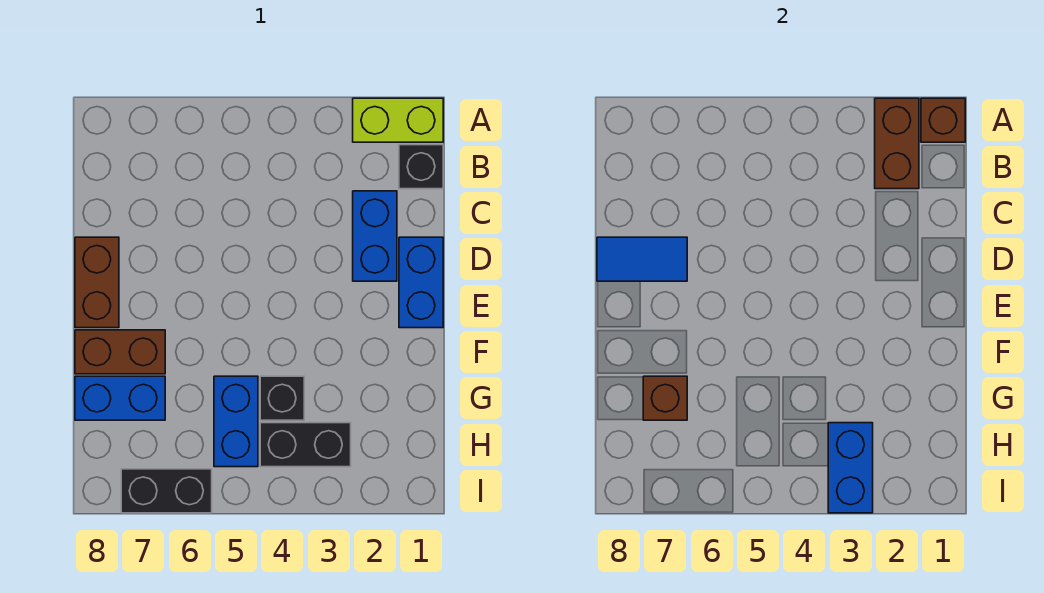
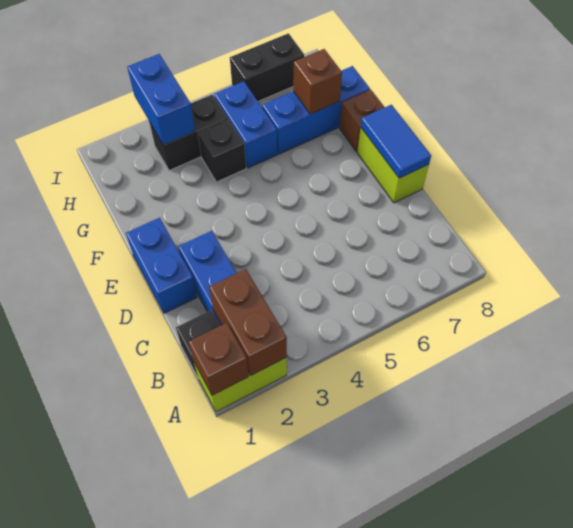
blue 1x2 tile [597,237,687,281] -> blue 1x2 tile turned to [361,105,431,178]
brown 1x2 brick [75,237,119,328] -> lime 1x2 brick [357,128,429,203]
brown 1x2 brick [75,330,165,374] -> brown 1x1 brick [340,90,385,152]
blue 1x2 brick [75,376,165,420] -> blue 1x3 brick [262,66,370,154]

